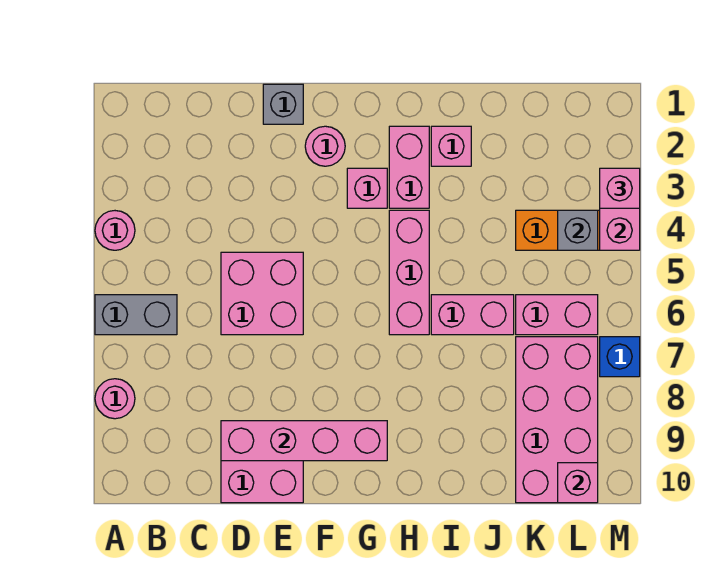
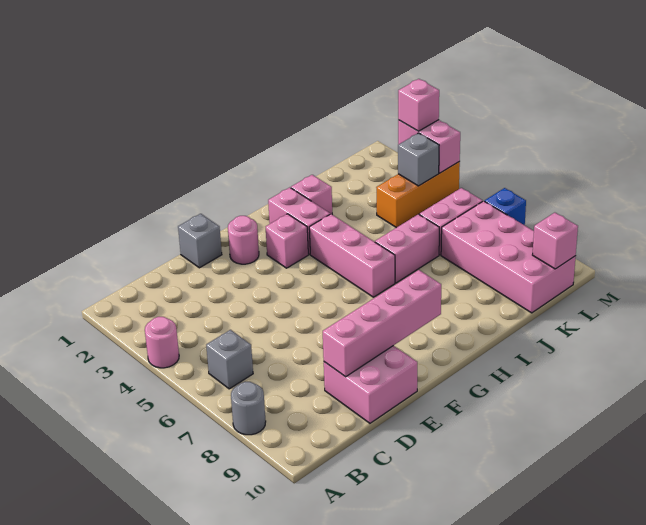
grey 1x2 brick [95,295,177,335] -> grey 1x1 brick [206,330,253,389]
pink 1x1 round brick [95,379,135,419] -> grey 1x1 round brick [231,382,266,435]
pink 2x2 brick [221,252,303,335] -> none

